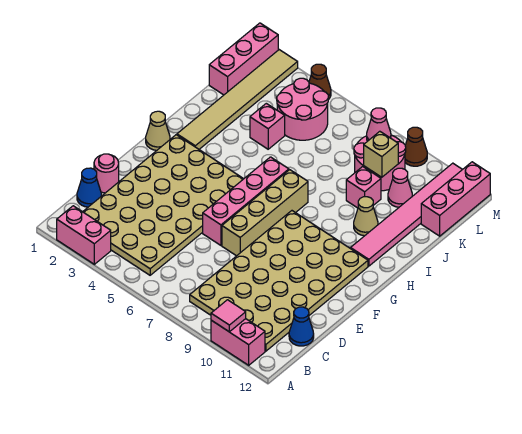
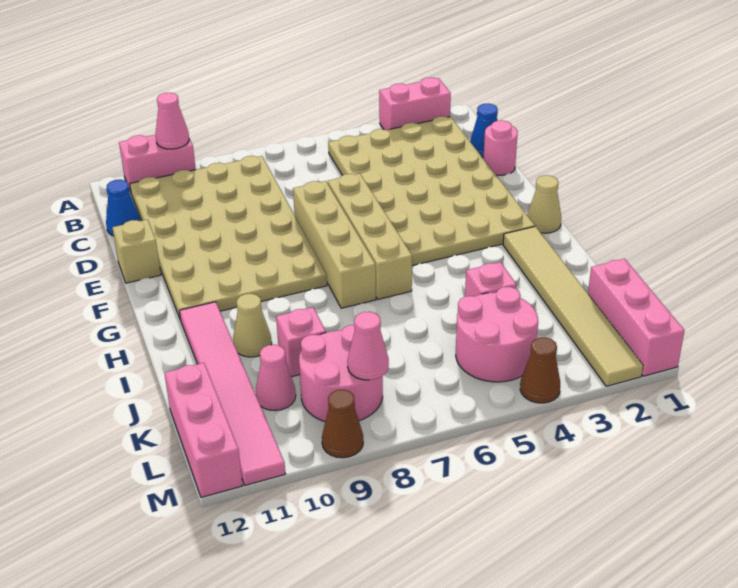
pink 1x1 tile [211,300,246,332] -> pink 1x1 cone [155,93,189,149]
pink 1x4 brick [203,157,289,245] -> tan 1x4 brick [328,174,412,299]
tan 1x1 brick [364,131,398,177] -> tan 1x1 brick moved to [112,220,161,283]

